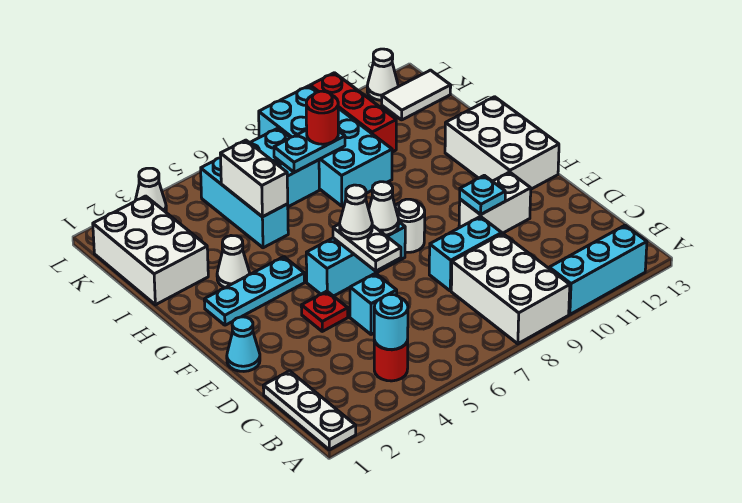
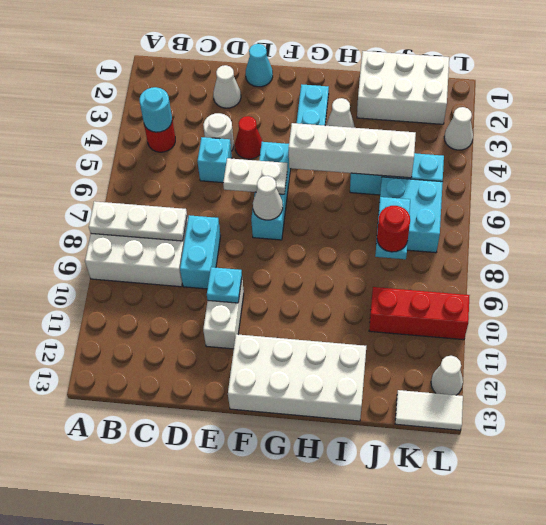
white 1x3 plate [263,371,356,450] -> white 1x3 plate moved to [89,201,187,241]
cyan 1x3 brick [549,225,647,314] -> none
red 1x1 plate [301,291,348,331] -> red 1x1 cone [235,116,263,159]
white 1x1 cone [340,185,372,239] -> white 1x1 cone moved to [213,65,241,108]
white 1x1 round brick [395,199,425,252] -> white 1x1 round brick moved to [203,113,234,151]
white 2x3 brick [445,97,559,189] -> white 2x4 brick [228,334,366,421]
white 1x2 brick [220,140,288,217] -> white 1x4 brick [289,123,416,178]
cyan 2x4 brick [259,86,392,206] -> none
white 1x2 tile [382,70,451,120] -> white 1x2 tile turned to [395,390,463,430]

